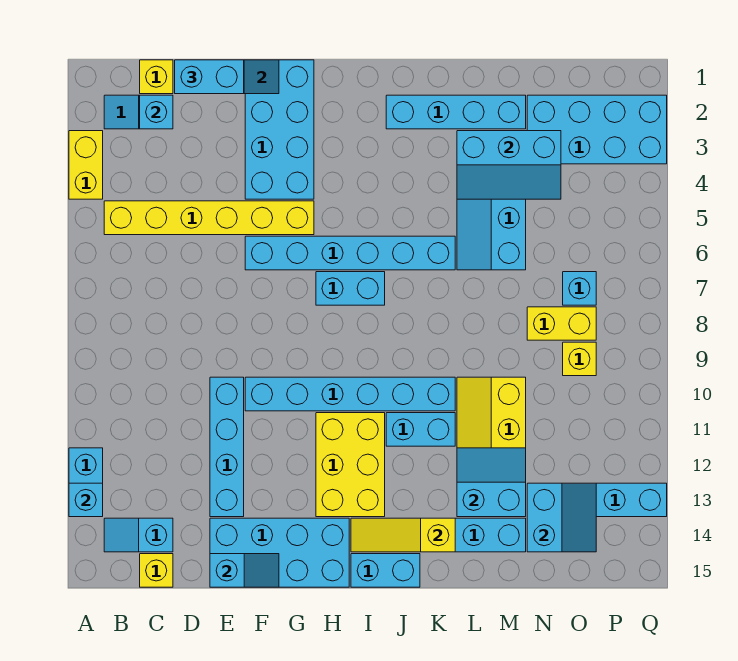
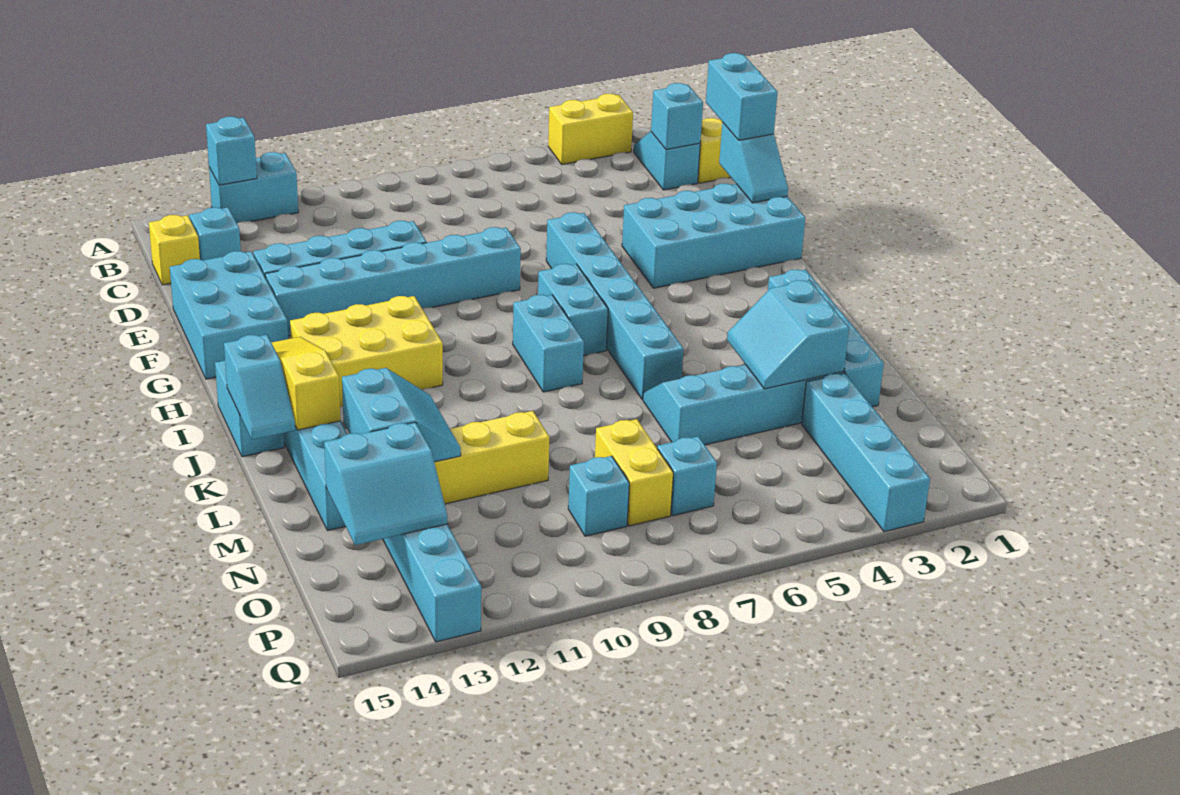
yellow 1x6 brick [104,201,314,235] -> none
cyan 2x4 brick [210,518,349,587] -> cyan 2x3 brick [170,251,288,379]
cyan 1x2 slope [210,554,279,587] -> cyan 1x2 slope moved to [224,335,295,440]
cyan 1x6 brick [245,377,455,411] -> cyan 1x6 brick turned to [265,227,521,336]
cyan 1x2 brick [386,413,455,446] -> cyan 1x2 brick moved to [513,295,584,392]
cyan 2x3 slope [457,131,561,199] -> cyan 2x2 slope [727,280,849,389]
cyan 2x4 brick [527,95,667,164] -> cyan 1x4 brick [802,373,930,532]
yellow 1x1 brick [563,342,596,376] -> cyan 1x1 brick [568,456,629,536]

